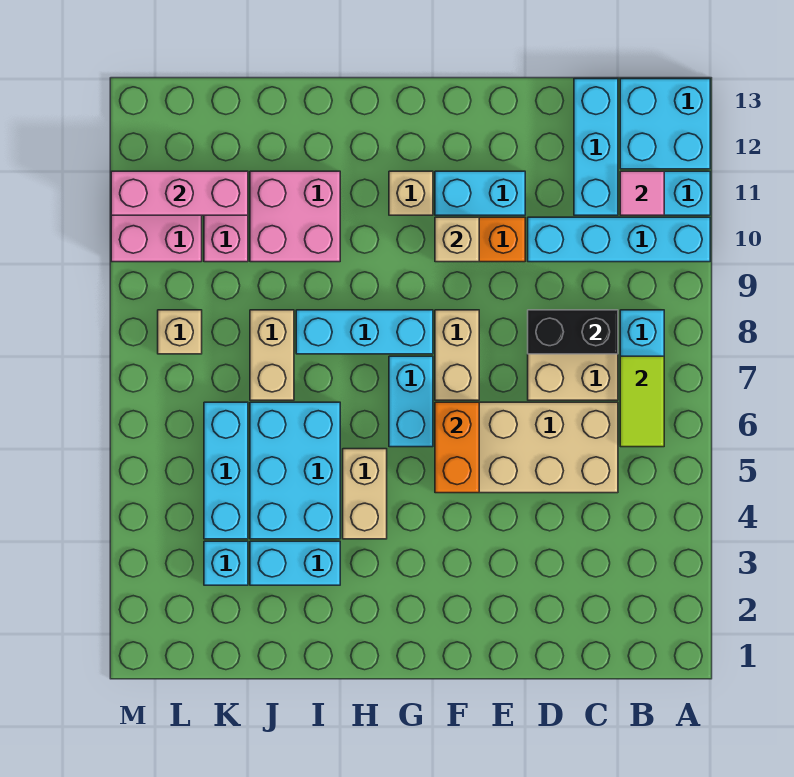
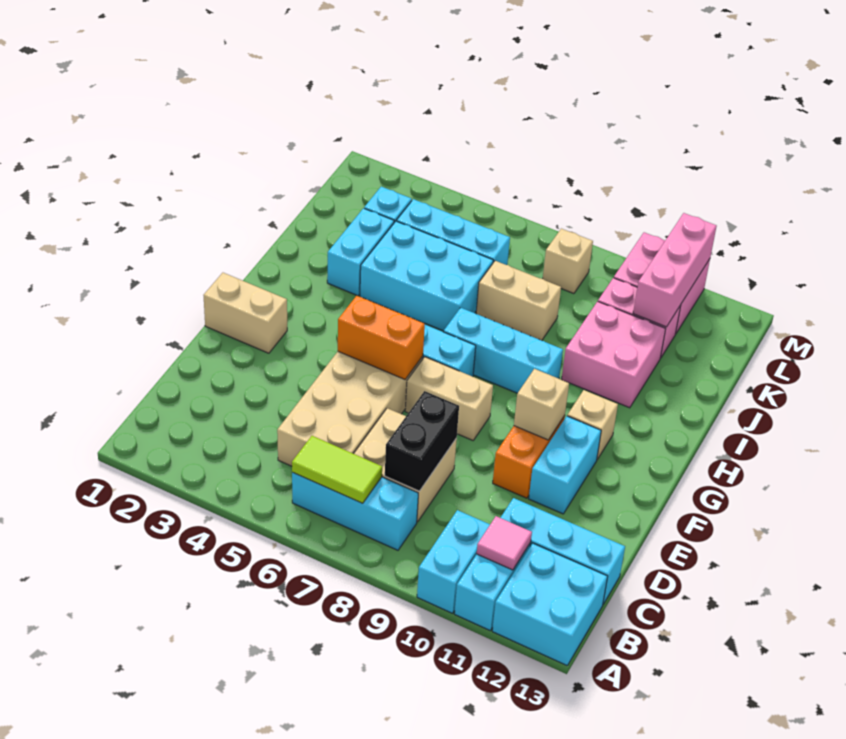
cyan 1x4 brick [528,217,710,262] -> cyan 1x2 brick [417,510,490,613]
cyan 1x3 brick [296,310,433,354] -> cyan 1x3 brick turned to [444,308,563,393]
tan 1x2 brick [343,449,387,539] -> tan 1x2 brick moved to [204,273,287,353]

